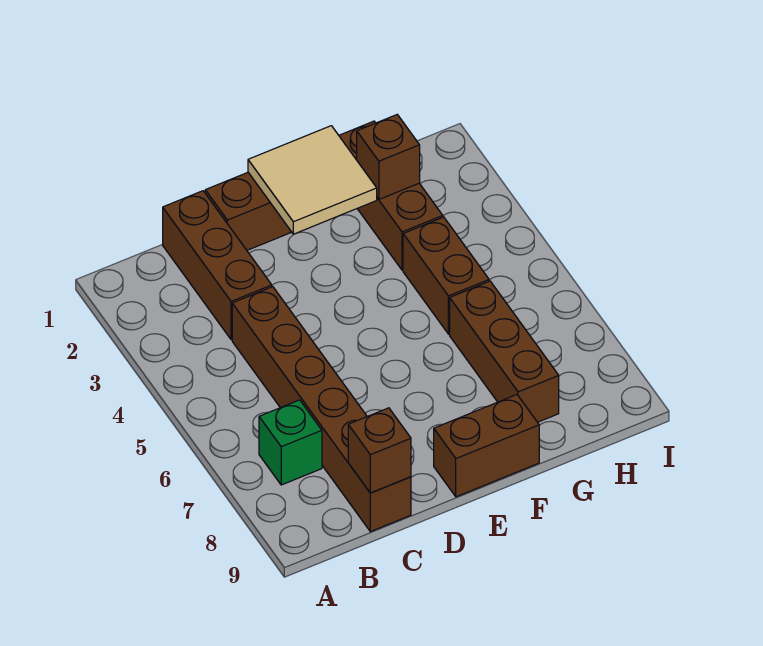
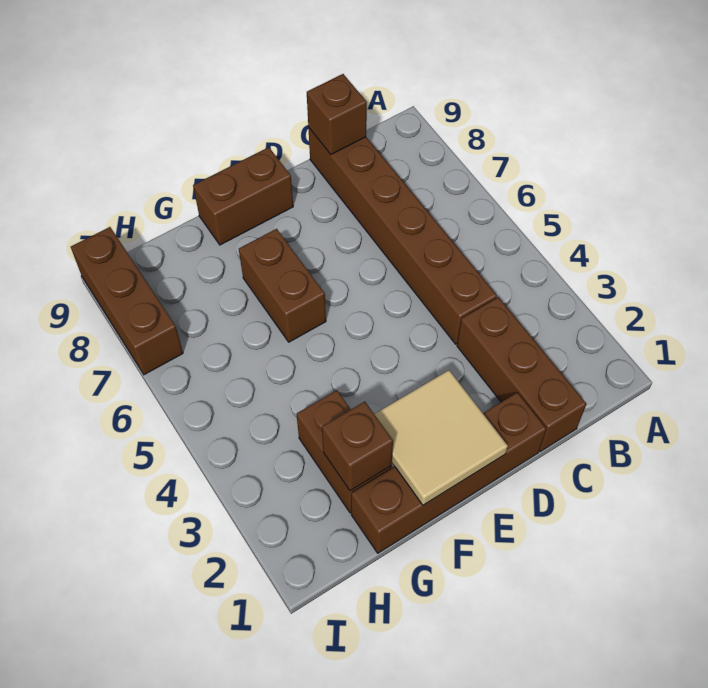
green 1x1 brick [259,400,322,485] -> none
brown 1x2 brick [403,217,489,334] -> brown 1x2 brick moved to [239,229,326,342]
brown 1x3 brick [450,281,559,422] -> brown 1x3 brick moved to [71,227,183,375]

